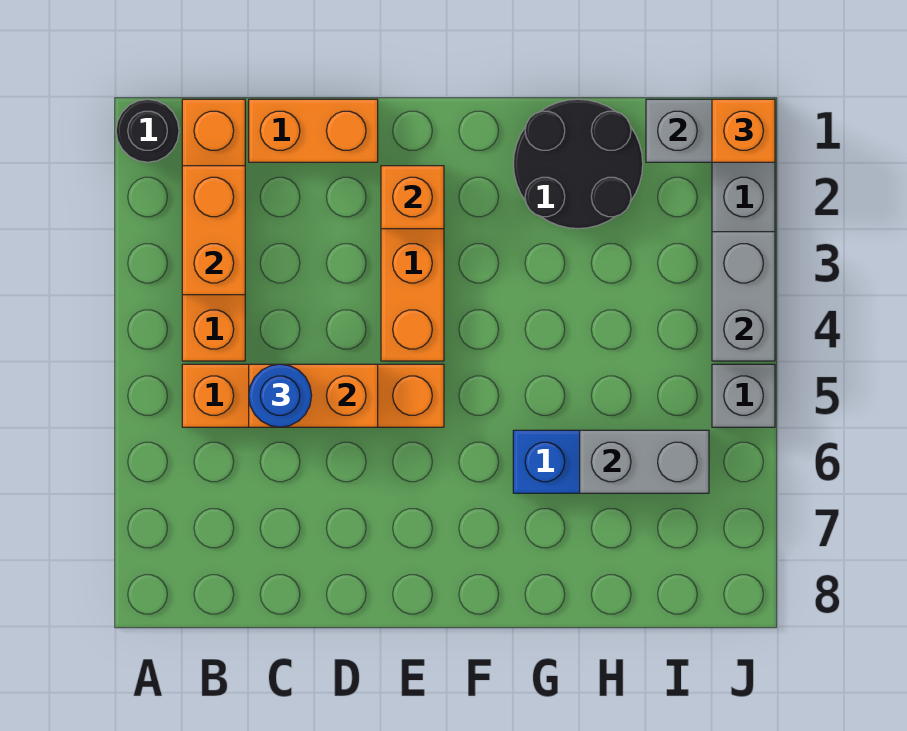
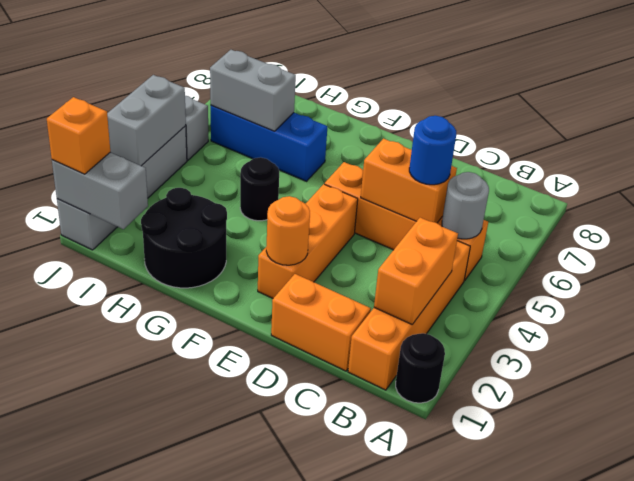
none -> grey 1x1 round brick [442,172,489,239]
orange 1x1 brick [381,166,444,229] -> orange 1x1 round brick [266,196,310,265]
none -> black 1x1 round brick [240,157,279,221]

